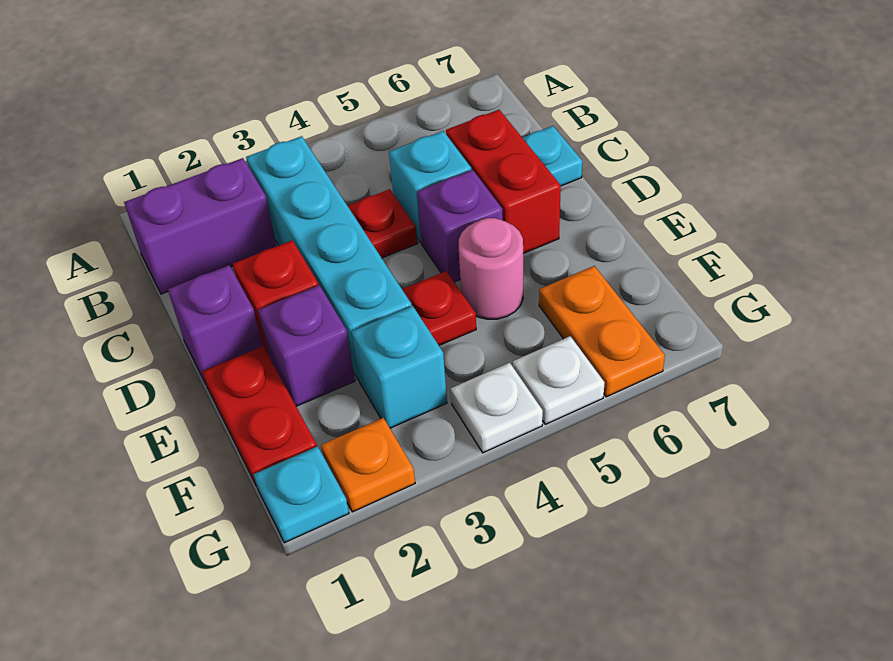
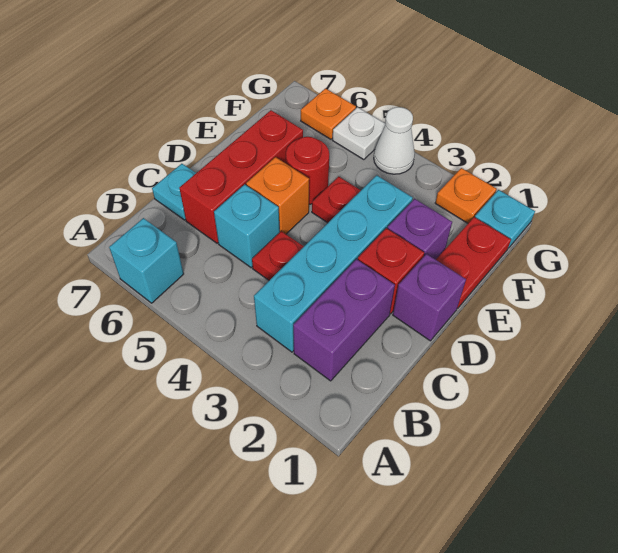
purple 1x2 brick [124,158,276,294] -> purple 1x2 brick turned to [293,259,395,381]
red 1x2 brick [446,110,561,254] -> red 1x3 brick [179,110,303,243]
purple 1x1 brick [417,170,503,282] -> orange 1x1 brick [246,157,309,234]
pink 1x1 round brick [459,218,523,319] -> red 1x1 round brick [286,137,329,204]
cyan 1x1 brick [351,306,447,428] -> cyan 1x1 brick moved to [109,218,184,303]
orange 1x2 plate [539,266,665,397] -> orange 1x1 plate [301,88,356,139]
white 1x1 plate [451,363,543,453] -> white 1x1 cone [374,107,415,174]

